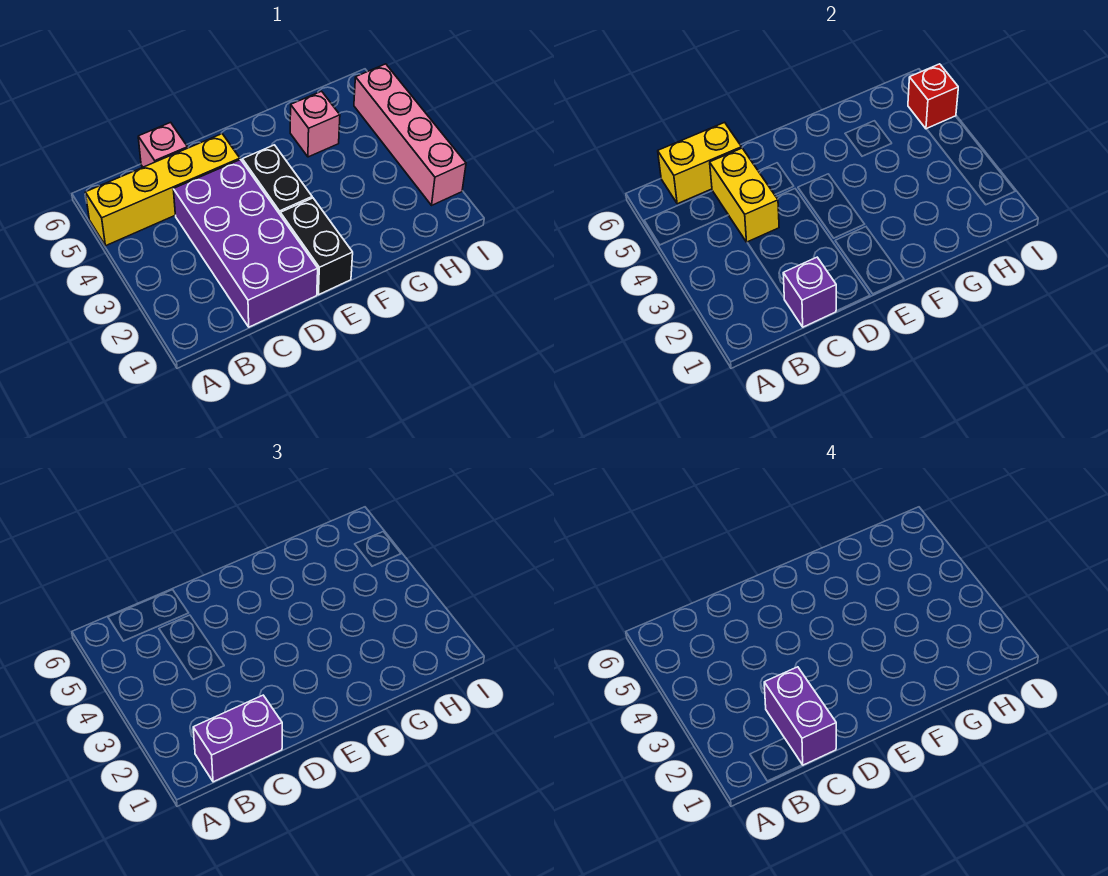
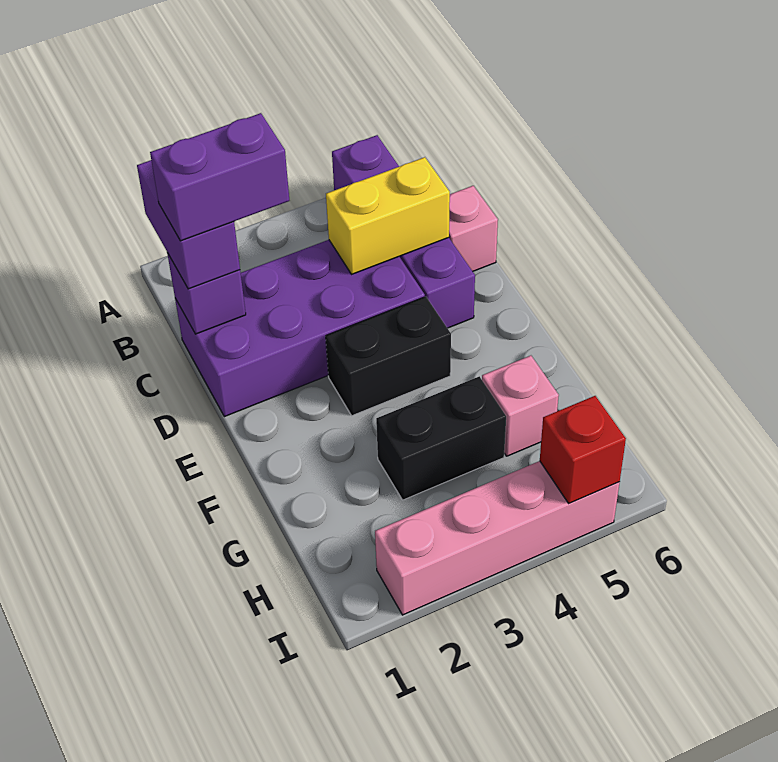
yellow 1x4 brick [85,134,240,246] -> purple 1x4 brick [332,135,475,328]
yellow 1x2 brick [658,122,742,204] -> none
black 1x2 brick [280,198,353,295] -> black 1x2 brick moved to [376,376,506,500]

